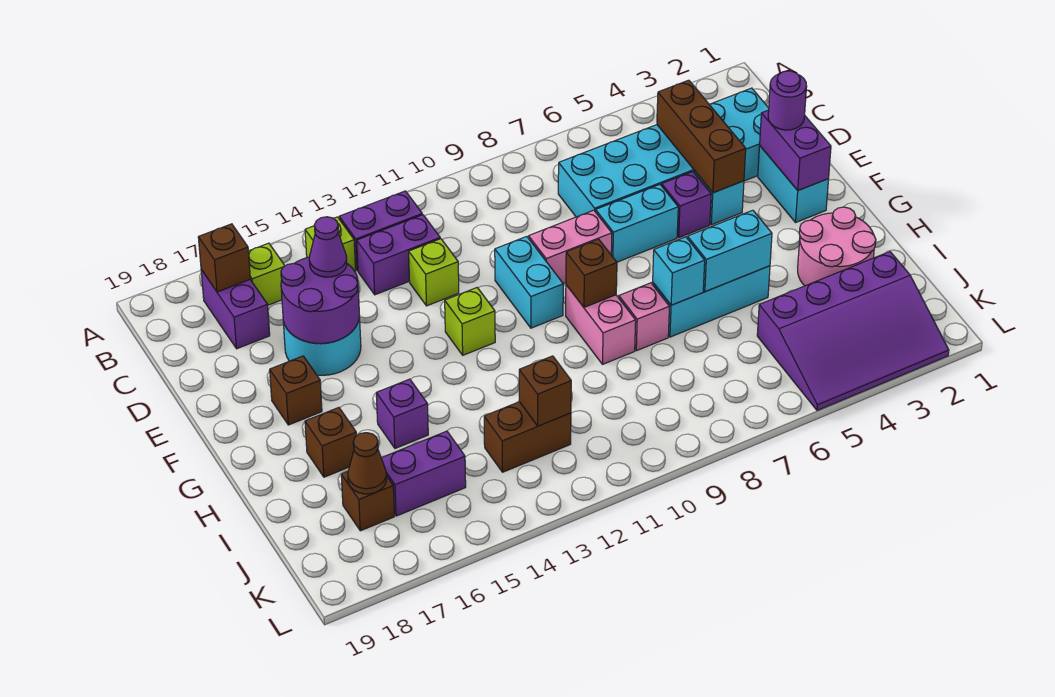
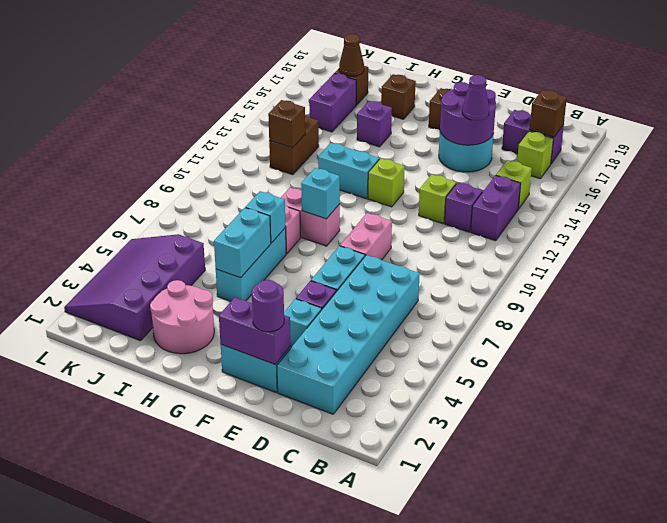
brown 1x3 brick [657,80,746,193] -> none
purple 1x2 brick [357,215,440,295] -> purple 1x1 brick [444,182,482,232]
cyan 1x2 brick [495,236,563,328] -> cyan 1x2 brick moved to [318,143,379,199]
brown 1x1 brick [566,239,617,307] -> cyan 1x1 brick [301,168,340,219]

